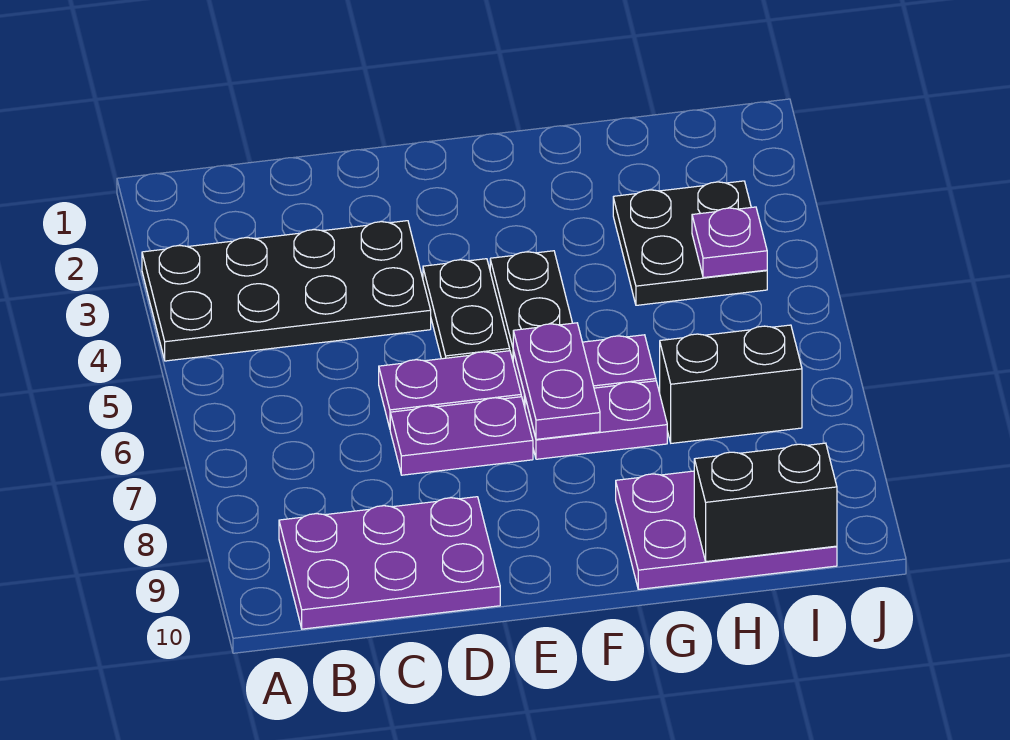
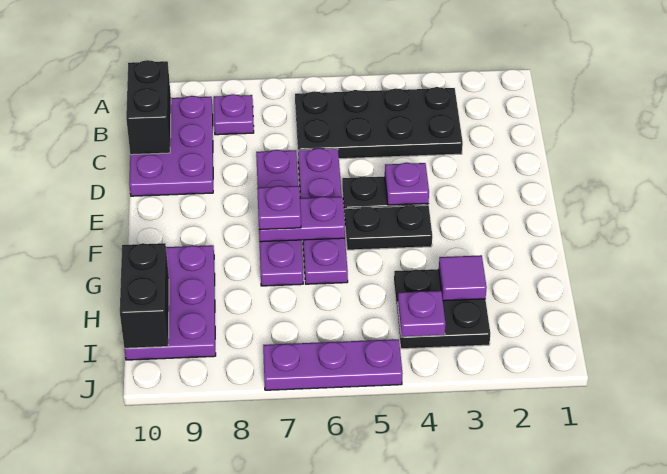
black 2x4 plate [142,221,431,361] -> black 2x4 plate turned to [295,87,463,159]
none -> purple 1x1 plate [214,94,254,135]
none -> purple 1x1 plate [385,163,429,205]
none -> purple 1x1 plate [257,186,301,230]
none -> purple 1x1 tile [439,255,487,301]
black 1x2 brick [660,325,802,443] -> black 1x2 brick moved to [126,60,171,155]
none -> purple 1x3 plate [263,339,403,390]

